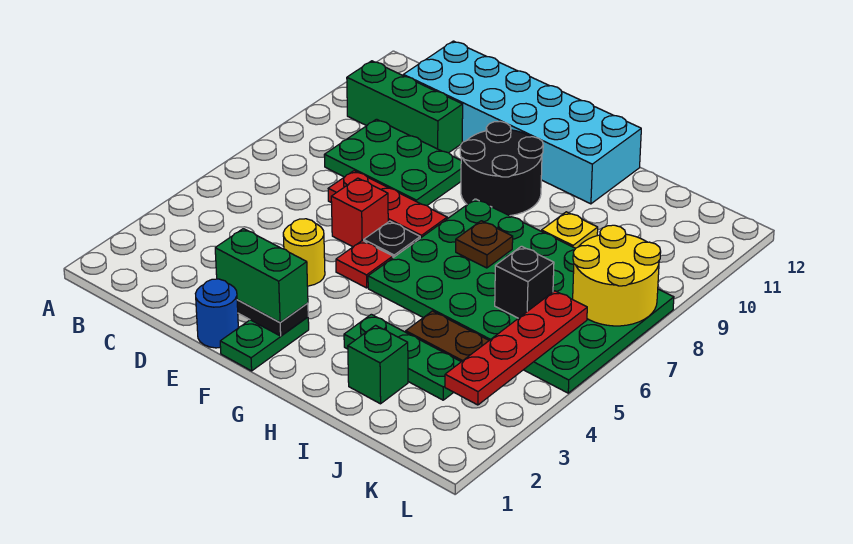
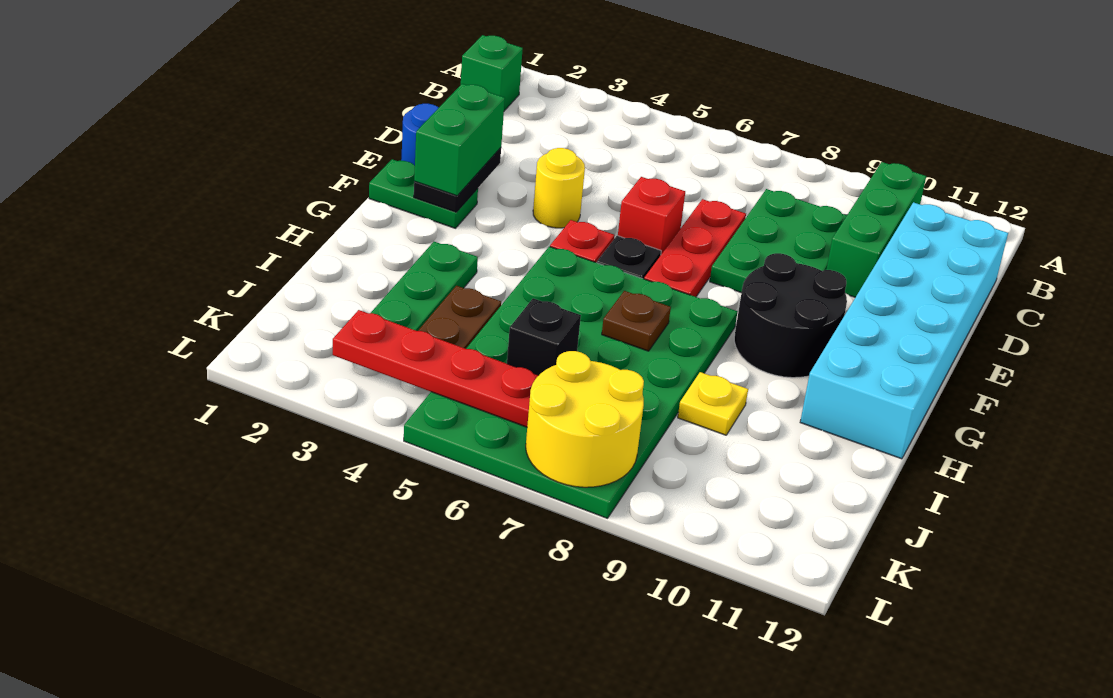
green 1x1 brick [348,325,408,404] -> green 1x1 brick moved to [461,35,523,111]

